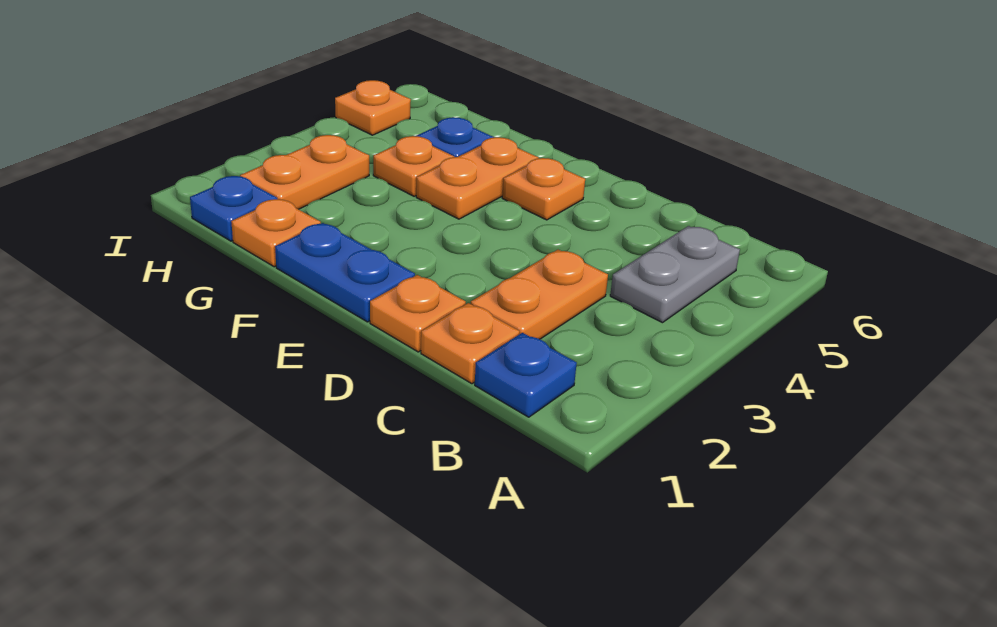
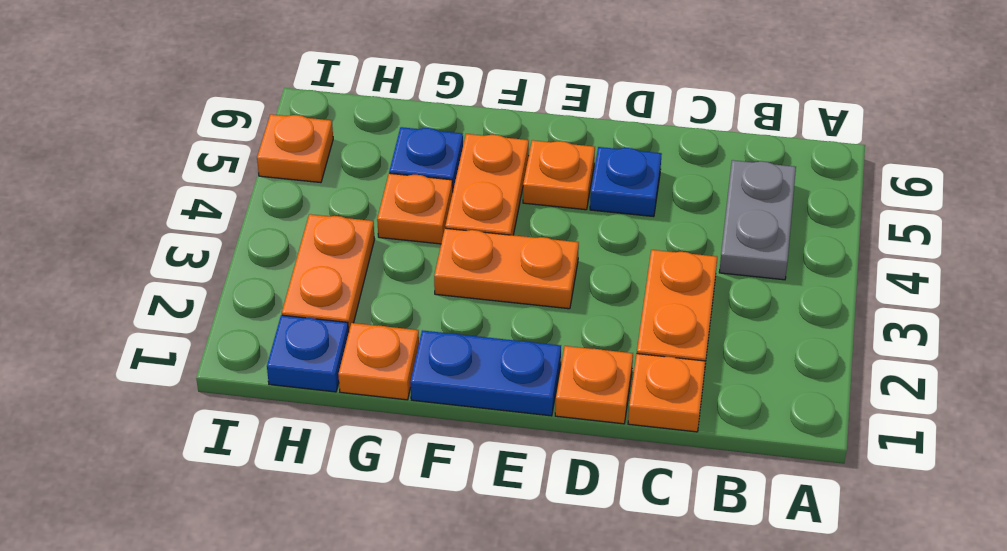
blue 1x1 plate [475,333,577,417] -> blue 1x1 plate moved to [590,147,662,217]
none -> orange 1x2 plate [434,228,579,309]

